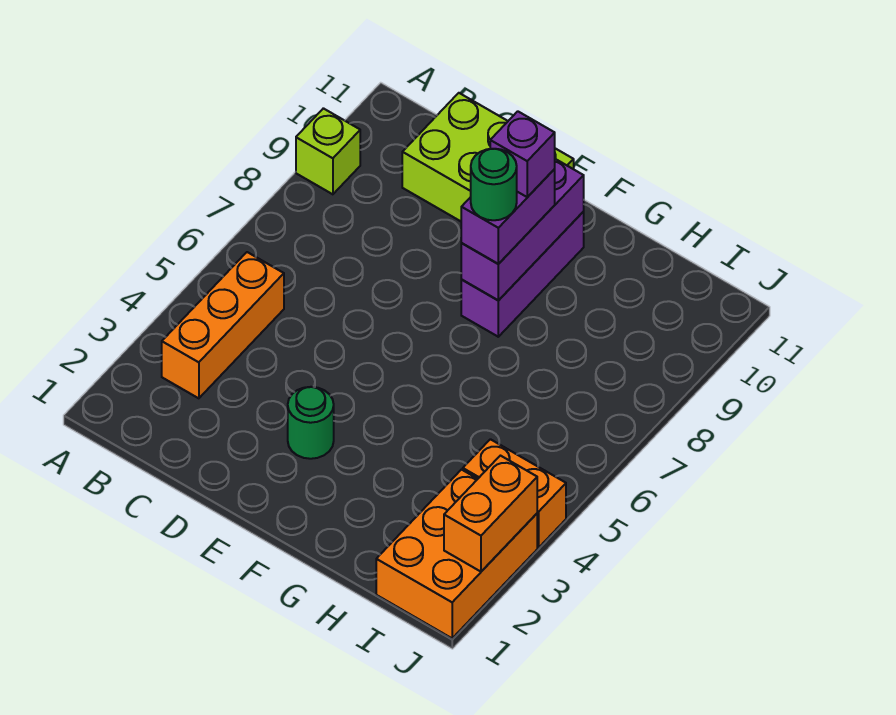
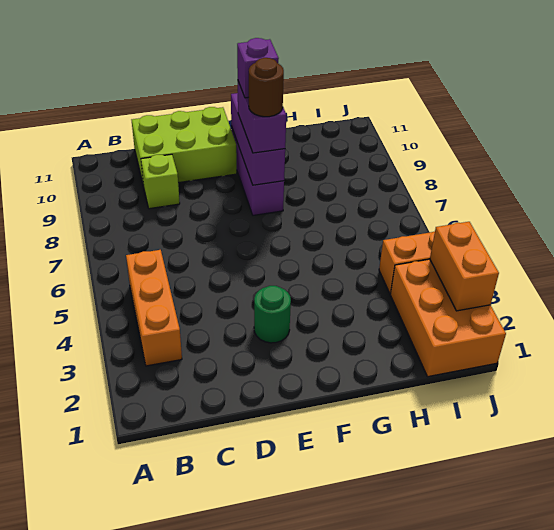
lime 1x1 brick [296,108,360,194] -> lime 1x1 brick moved to [141,154,180,209]
green 1x1 round brick [471,149,517,220] -> brown 1x1 round brick [249,58,284,117]

